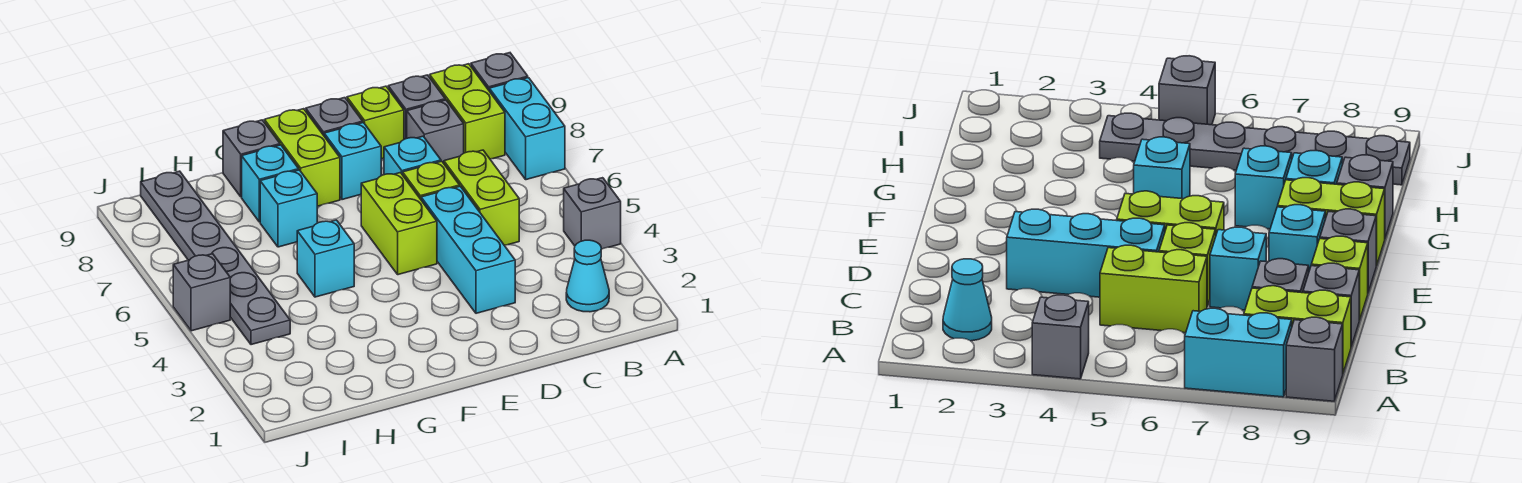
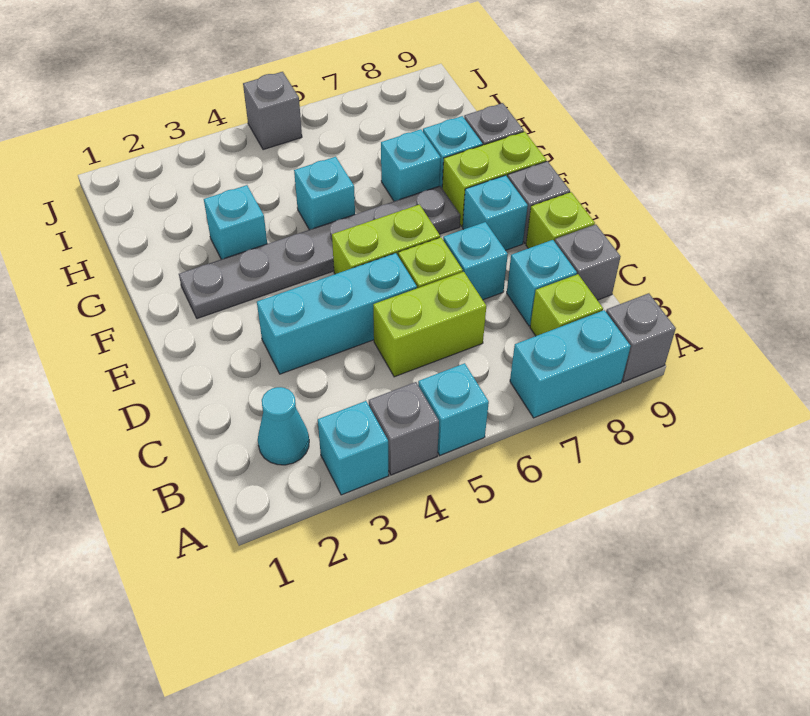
none -> cyan 1x1 brick [318,401,389,495]
none -> cyan 1x1 brick [418,363,489,455]
lime 1x2 brick [430,64,505,159] -> lime 1x1 brick [530,274,603,336]
grey 1x1 brick [407,100,464,163] -> cyan 1x1 brick [507,240,577,326]
none -> cyan 1x1 brick [204,185,267,259]
grey 1x6 plate [141,171,290,345] -> grey 1x6 plate moved to [179,186,460,319]

